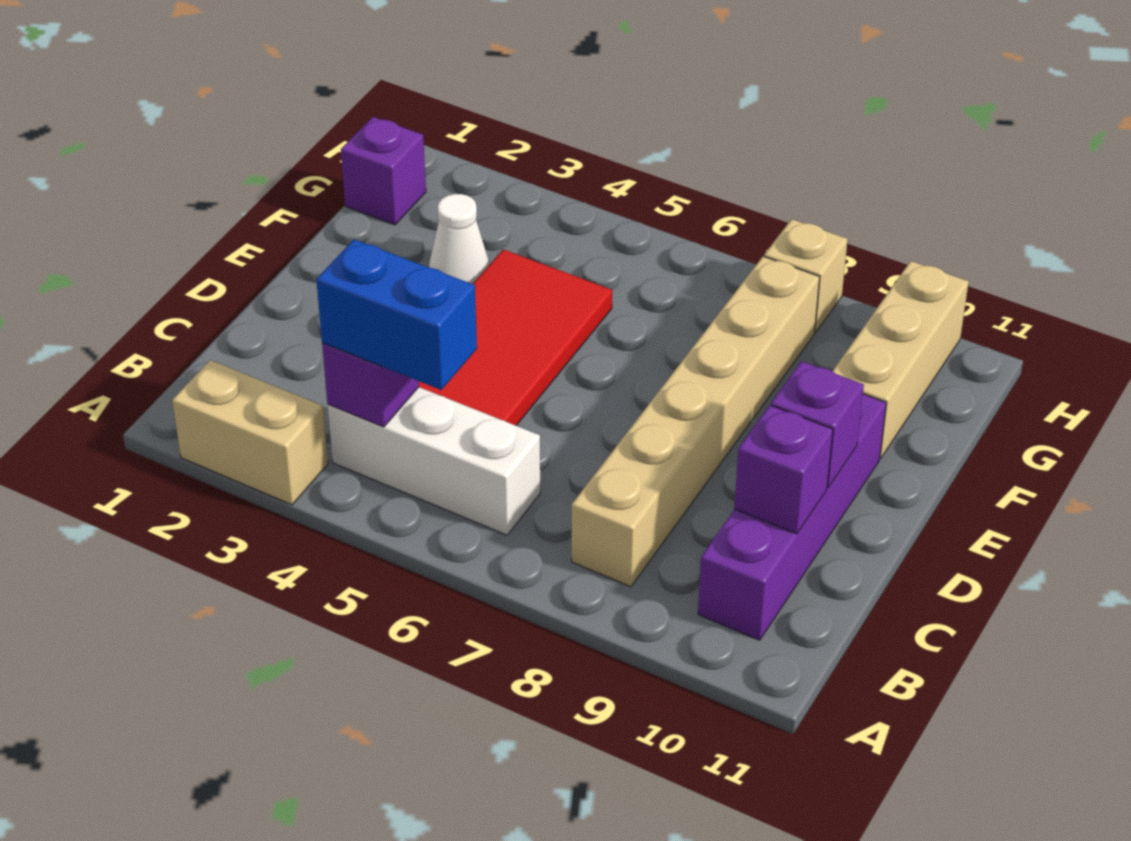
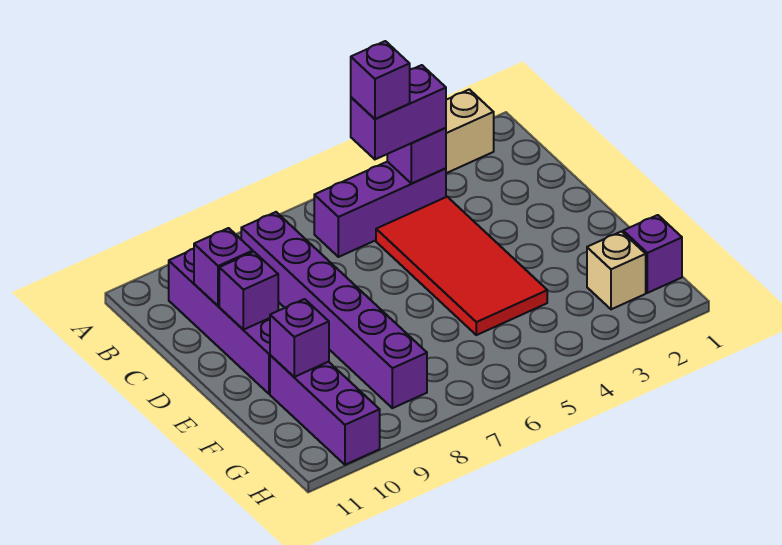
white 1x3 brick [328,387,540,535] -> purple 1x3 brick [314,161,446,257]
blue 1x2 brick [316,240,477,390] -> purple 1x2 brick [351,65,446,159]
none -> purple 1x1 brick [351,41,410,119]
tan 1x6 brick [572,256,820,587] -> purple 1x6 brick [241,212,427,408]
white 1x1 cone [429,194,489,284] -> none
tan 1x3 brick [833,261,969,459] -> purple 1x3 brick [270,355,380,465]
none -> purple 1x1 brick [270,299,329,377]
tan 1x1 brick [764,219,848,332] -> tan 1x1 brick moved to [587,231,646,309]

